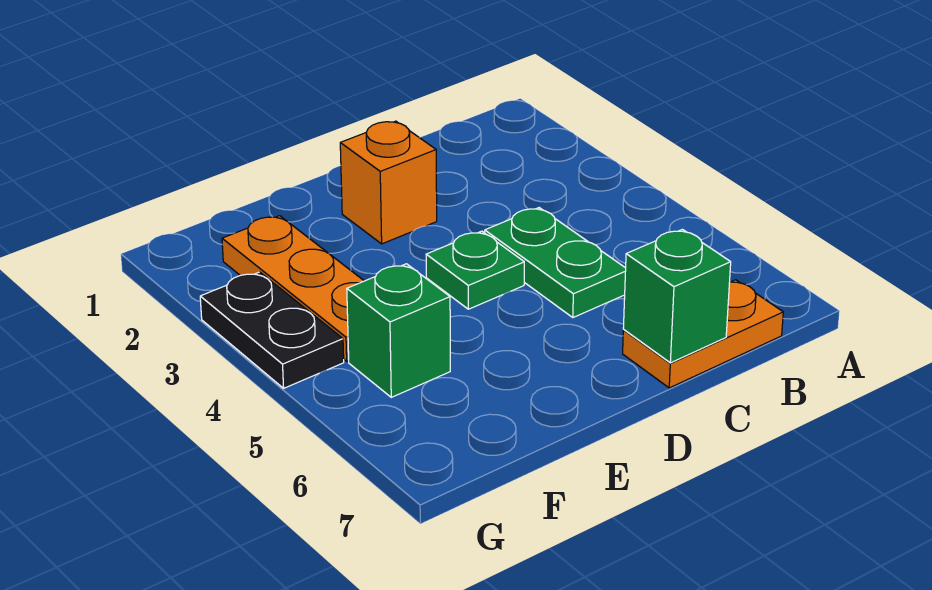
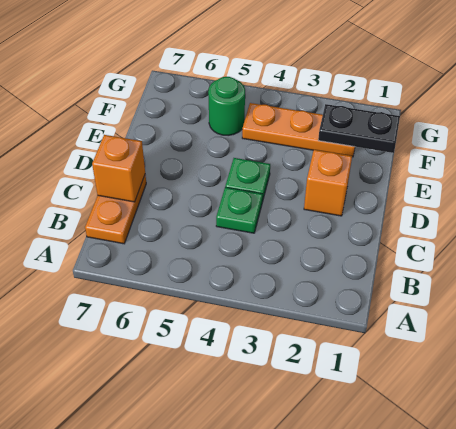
green 1x2 plate [485,208,626,318] -> green 1x1 plate [216,187,263,233]
green 1x1 brick [623,229,731,363] -> orange 1x1 brick [92,135,145,202]
green 1x1 brick [347,264,450,397] -> green 1x1 round brick [208,77,245,136]
black 1x2 plate [200,272,344,388] -> black 1x2 plate moved to [318,104,400,153]

